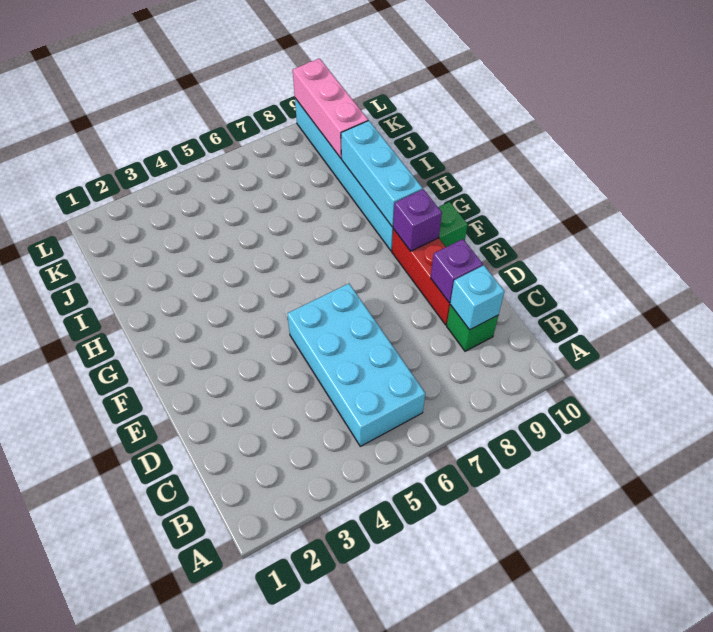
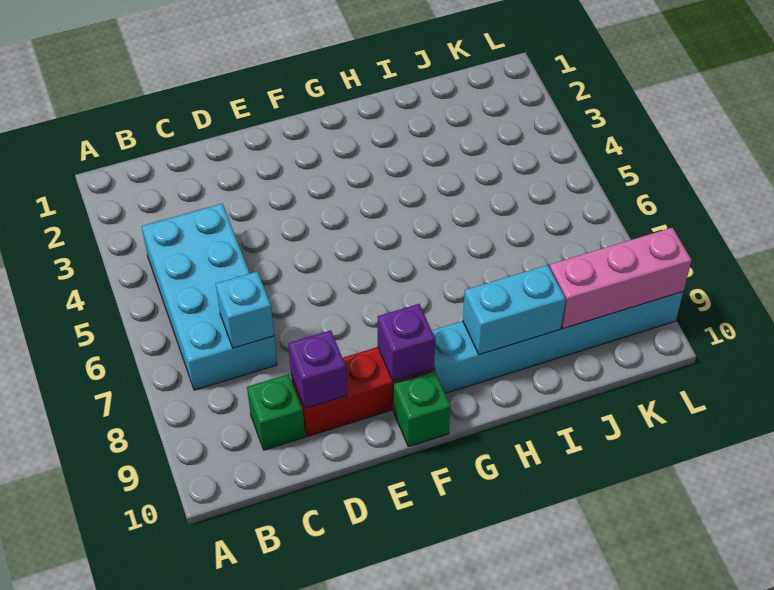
cyan 2x4 brick [287,284,425,446] -> cyan 2x4 brick turned to [142,204,277,390]
cyan 1x1 brick [450,265,505,330] -> cyan 1x1 brick moved to [216,271,274,348]
cyan 1x3 brick [341,120,423,227] -> cyan 1x2 brick [463,265,566,355]

